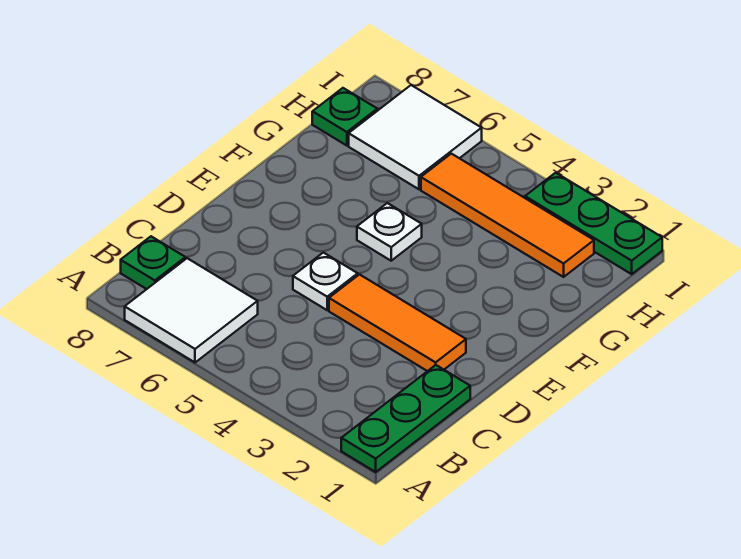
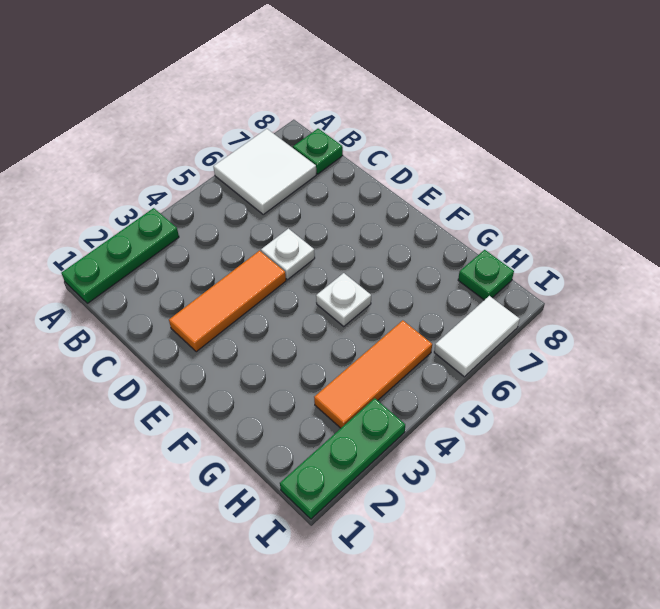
green 1x3 plate [341,365,470,472] -> green 1x3 plate turned to [61,208,179,303]
orange 1x4 tile [421,154,594,277] -> orange 1x3 tile [314,320,432,428]
white 2x2 tile [349,85,482,189] -> white 1x2 tile [434,296,520,377]

